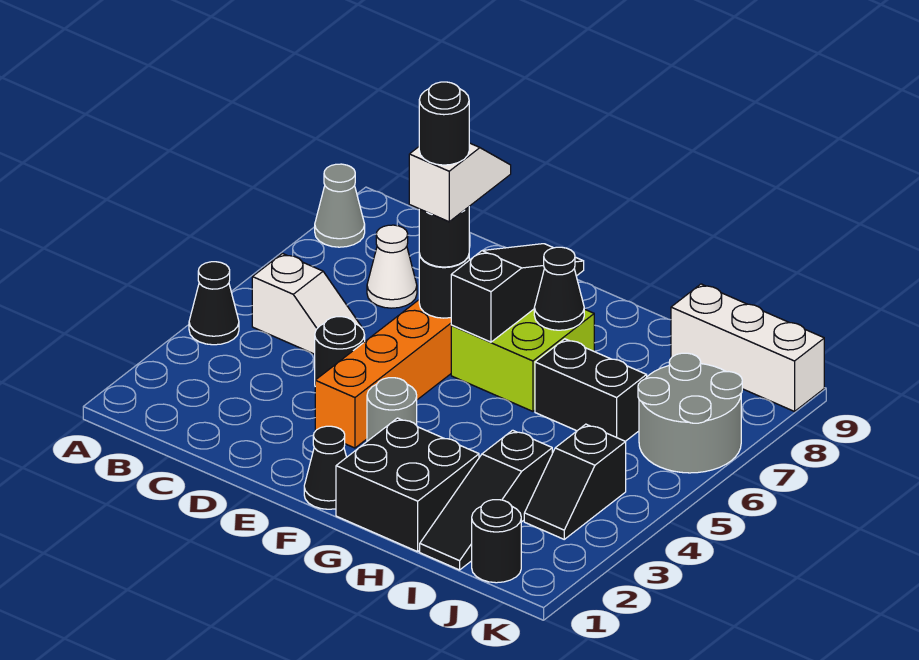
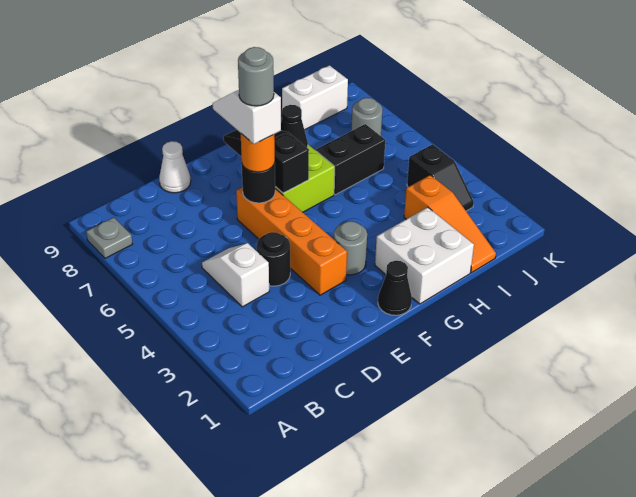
black 1x1 cone [189,262,239,345] -> none
grey 1x1 cone [315,164,365,247] -> grey 1x1 plate [86,217,132,258]
white 1x2 slope [252,254,364,354] -> white 1x2 slope turned to [202,243,269,307]
white 1x1 cone [367,225,417,308] -> white 1x1 cone moved to [159,141,191,193]
black 1x1 round brick [419,207,469,267] -> orange 1x1 round brick [241,134,275,172]
black 1x1 round brick [419,82,469,165] -> grey 1x1 round brick [238,47,274,106]
black 2x2 brick [336,418,479,552] -> white 2x2 brick [375,207,474,304]
black 1x3 slope [420,430,552,570] -> orange 1x3 slope [404,175,496,273]
white 1x3 brick [671,284,824,411] -> white 1x2 brick [282,65,348,130]
black 1x1 round brick [472,500,521,583] -> none
grey 2x2 round brick [638,353,742,473] -> grey 1x1 round brick [351,98,382,136]

